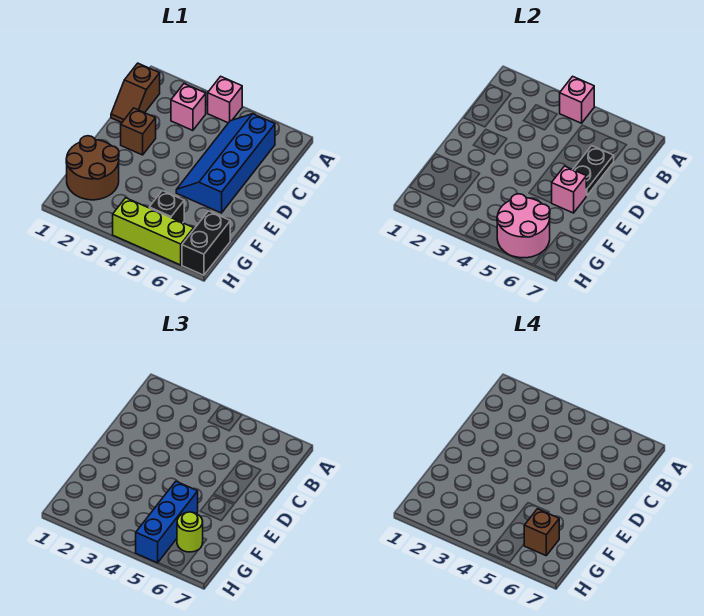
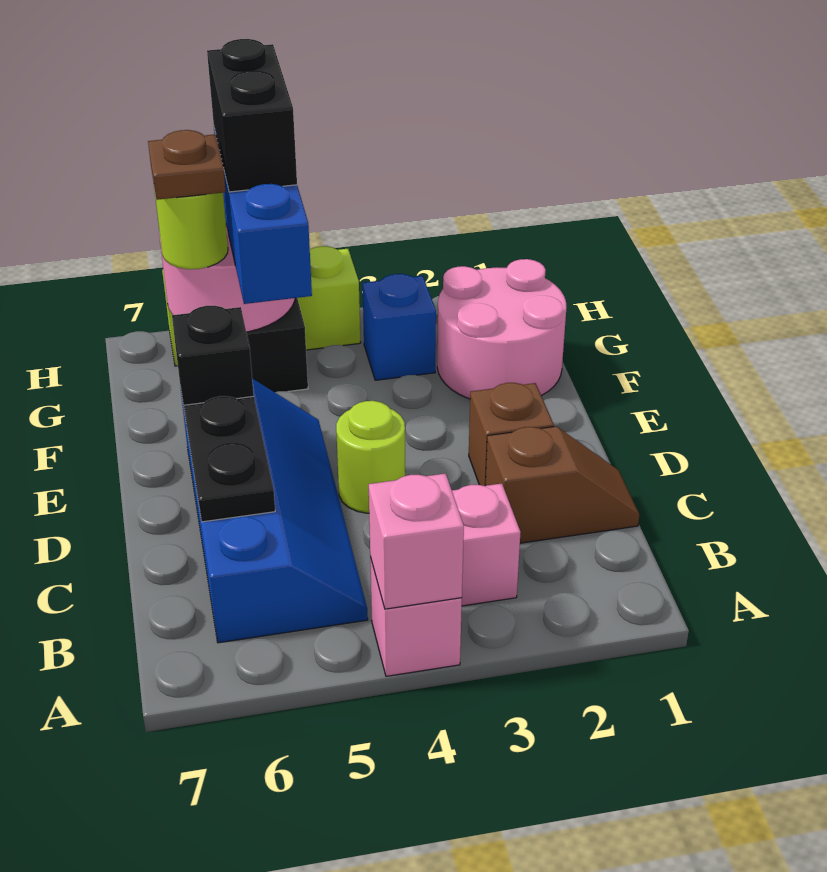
brown 1x2 slope [111,63,160,123] -> brown 1x2 slope turned to [485,426,639,543]
none -> lime 1x1 round brick [336,401,405,513]
pink 1x1 brick [552,166,586,213] -> black 1x1 brick [172,306,254,419]
brown 2x2 round brick [66,136,119,200] -> pink 2x2 round brick [437,259,566,399]
none -> blue 1x1 brick [363,274,436,380]
brown 1x1 brick [524,509,559,556] -> brown 1x1 plate [148,130,226,200]
black 1x2 brick [182,211,230,275] -> black 1x2 brick moved to [207,39,297,192]

